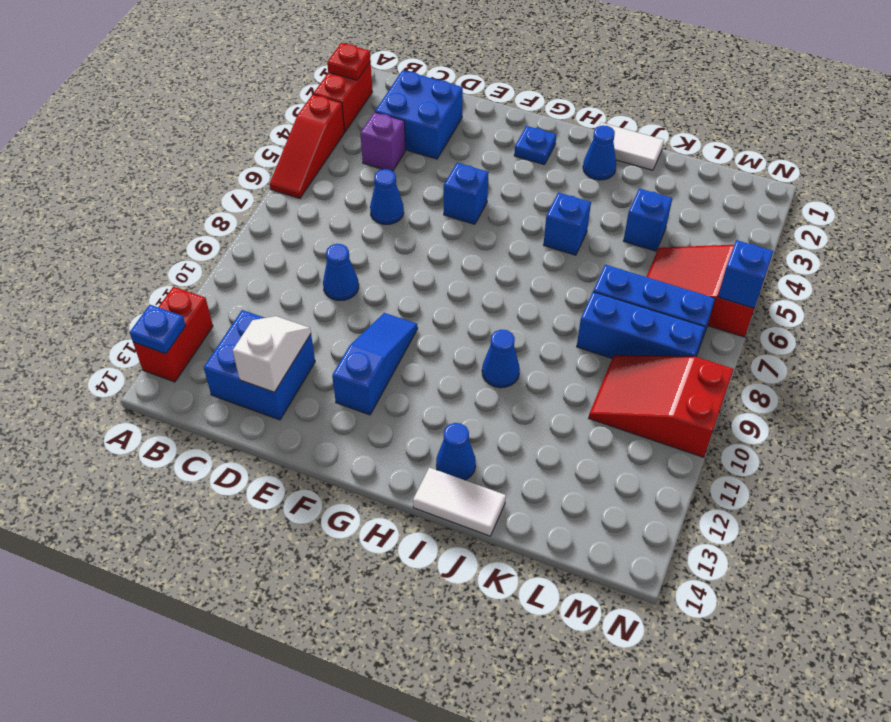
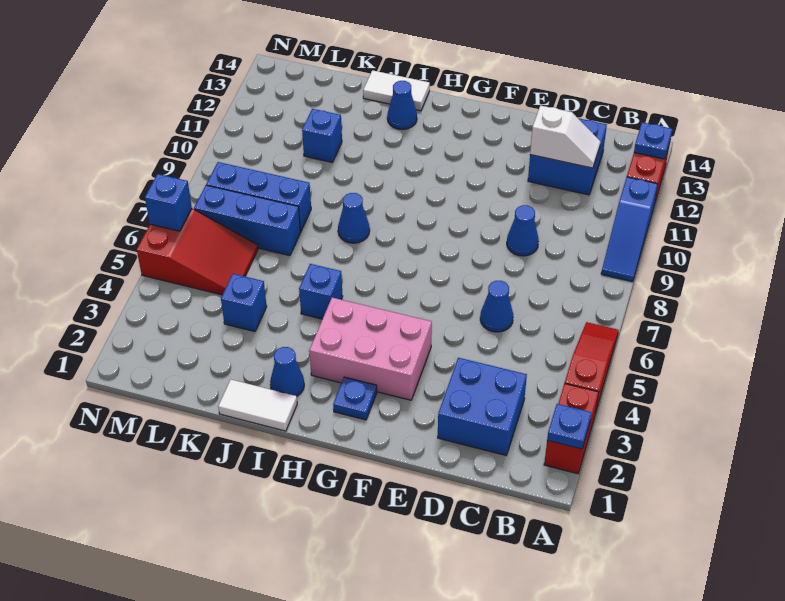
red 1x1 plate [327,43,371,80] -> blue 1x1 plate [547,404,591,449]
purple 1x1 brick [360,112,405,171] -> none
white 1x2 slope [233,316,311,392] -> white 1x2 slope turned to [530,105,600,168]
none -> pink 2x3 brick [309,298,432,400]
blue 1x1 brick [444,163,489,224] -> blue 1x1 brick moved to [302,109,342,162]
blue 1x3 slope [332,313,418,415] -> blue 1x3 slope moved to [601,177,658,282]
blue 1x1 cone [482,330,520,388] -> blue 1x1 cone moved to [338,193,370,243]
red 2x3 slope [589,355,734,457] -> none

